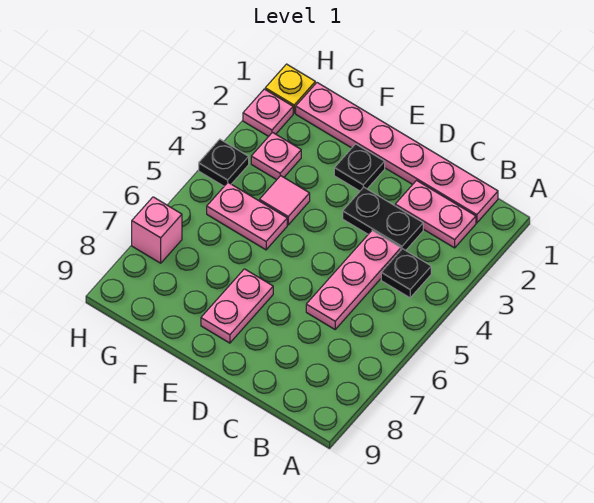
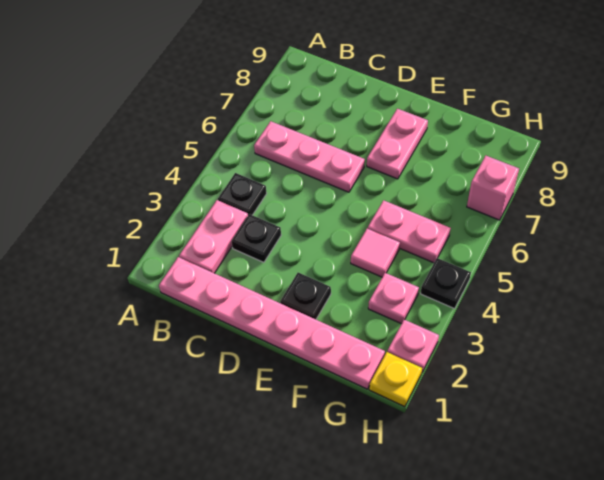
pink 1x2 plate [395,181,476,248] -> pink 1x2 plate turned to [179,200,248,273]
black 1x2 plate [343,187,423,250] -> black 1x1 plate [231,214,281,262]
pink 1x3 plate [306,231,401,329] -> pink 1x3 plate turned to [254,121,365,192]

